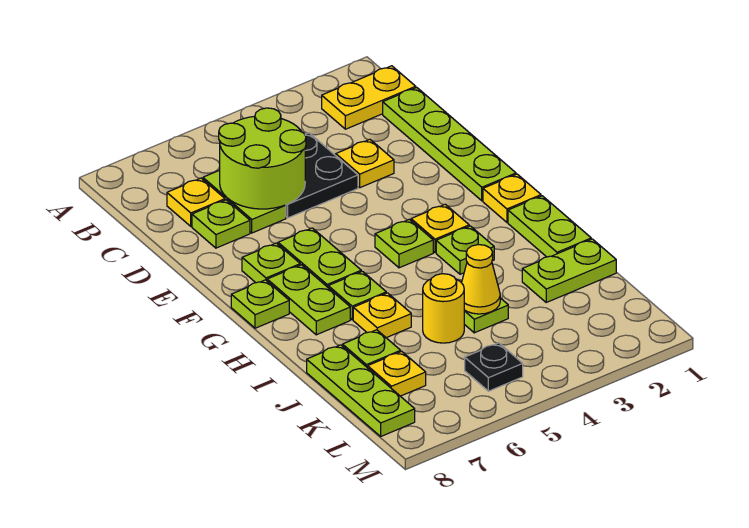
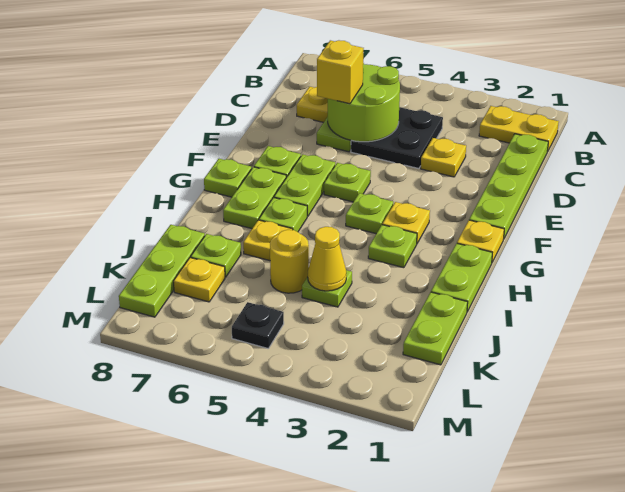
none -> yellow 1x1 brick [317,40,364,104]
lime 1x1 plate [192,200,250,248] -> lime 1x1 plate moved to [324,163,371,202]
lime 1x2 plate [522,239,616,302] -> lime 1x2 plate turned to [403,292,468,365]

